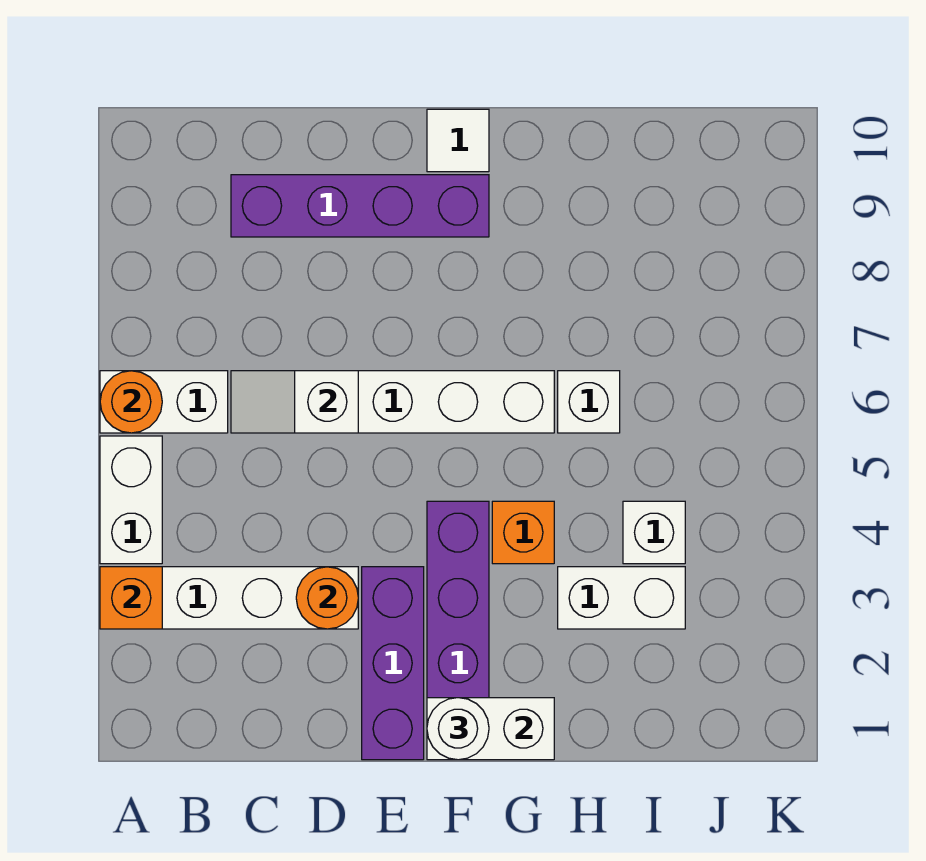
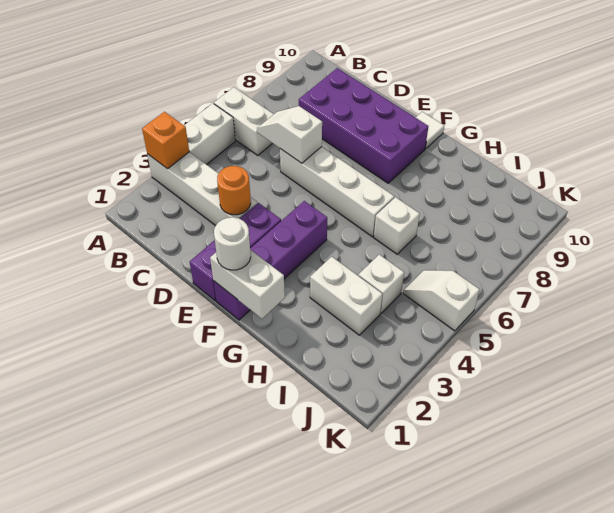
orange 1x1 round brick [100,371,162,433] -> none
purple 1x4 brick [231,175,489,237] -> purple 2x4 brick [299,68,429,183]
orange 1x1 brick [492,501,554,564] -> none
none -> white 1x2 slope [403,270,480,331]

